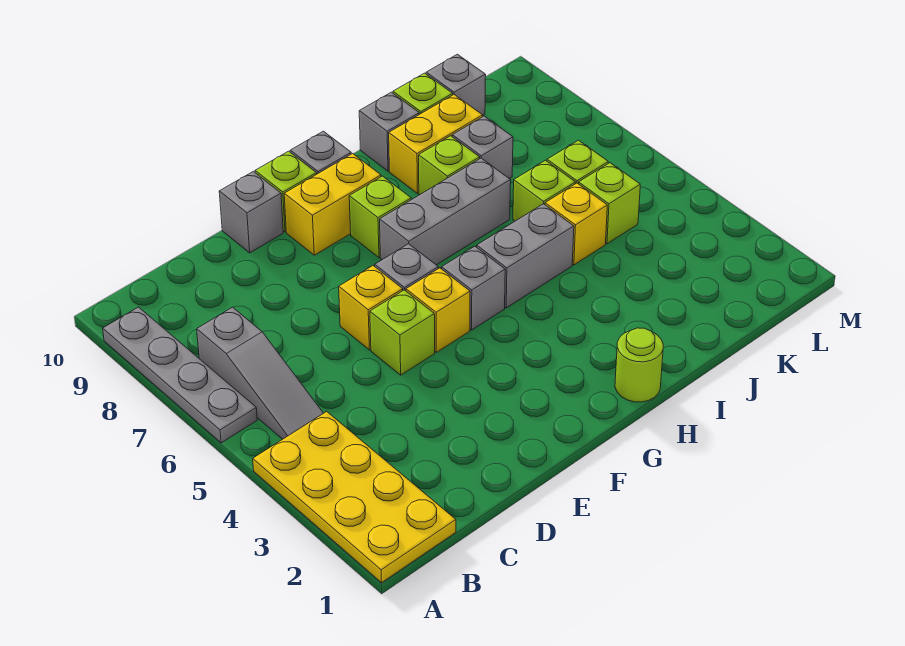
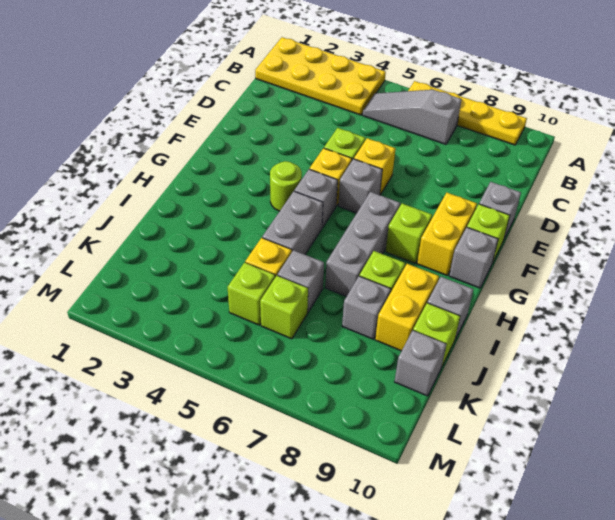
grey 1x4 plate [103,307,257,443] -> yellow 1x4 plate [408,81,527,145]
lime 1x1 round brick [615,328,663,402] -> lime 1x1 round brick moved to [270,161,302,211]
lime 1x1 brick [513,160,575,221] -> grey 1x1 brick [278,250,324,312]

